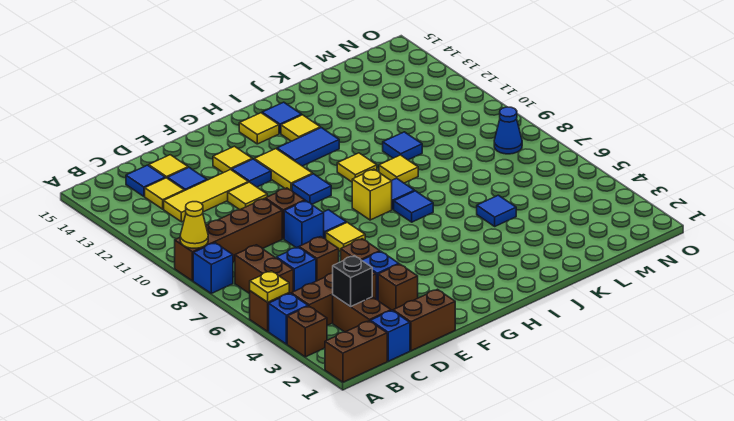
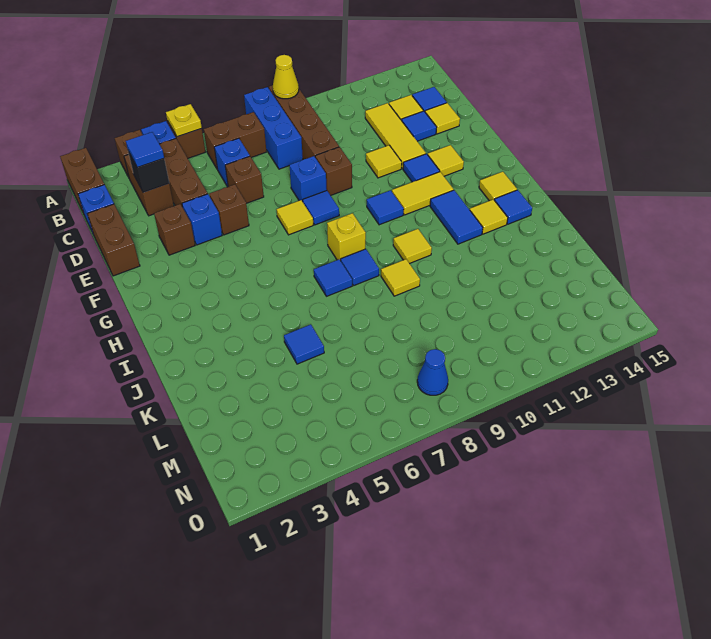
blue 1x1 brick [193,243,233,293] -> blue 1x3 brick [244,87,303,169]
brown 1x2 brick [333,295,391,332] -> brown 1x2 brick turned to [124,154,174,216]
blue 1x1 tile [383,132,422,160] -> blue 1x1 tile moved to [126,132,164,167]

